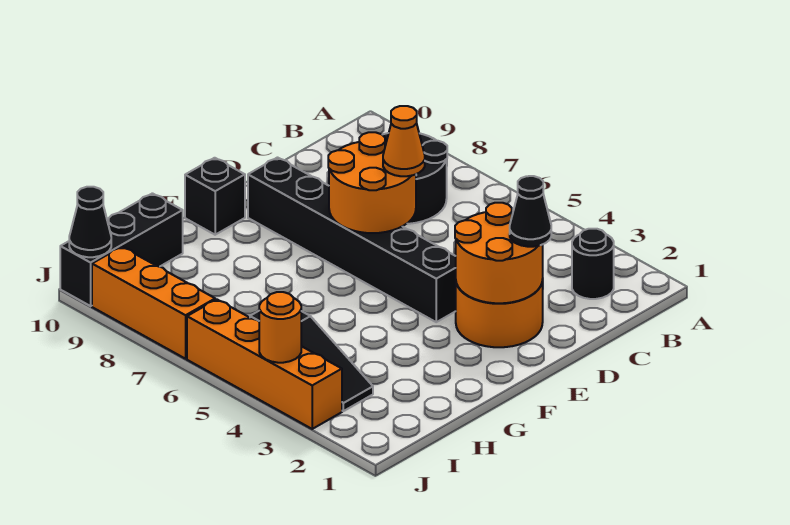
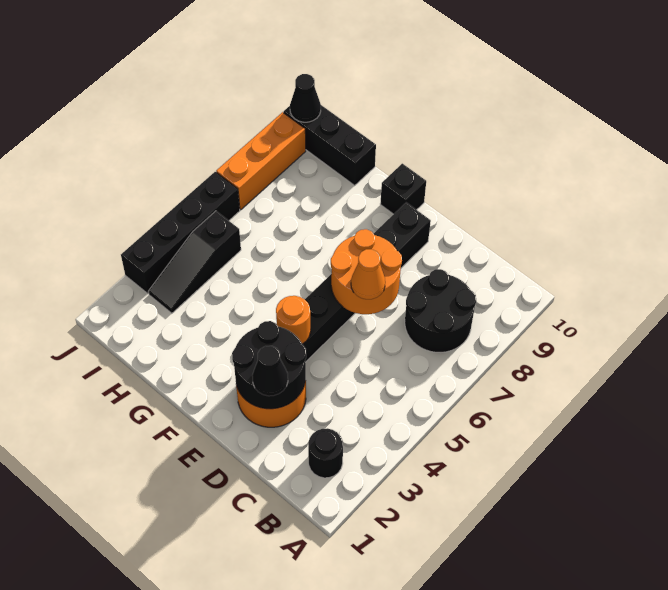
orange 2x2 round brick [455,203,543,303] -> black 2x2 round brick [232,321,306,409]
orange 1x4 brick [187,299,342,429] -> black 1x4 brick [121,172,240,294]
orange 1x1 round brick [259,292,301,363] -> orange 1x1 round brick moved to [276,296,311,344]

